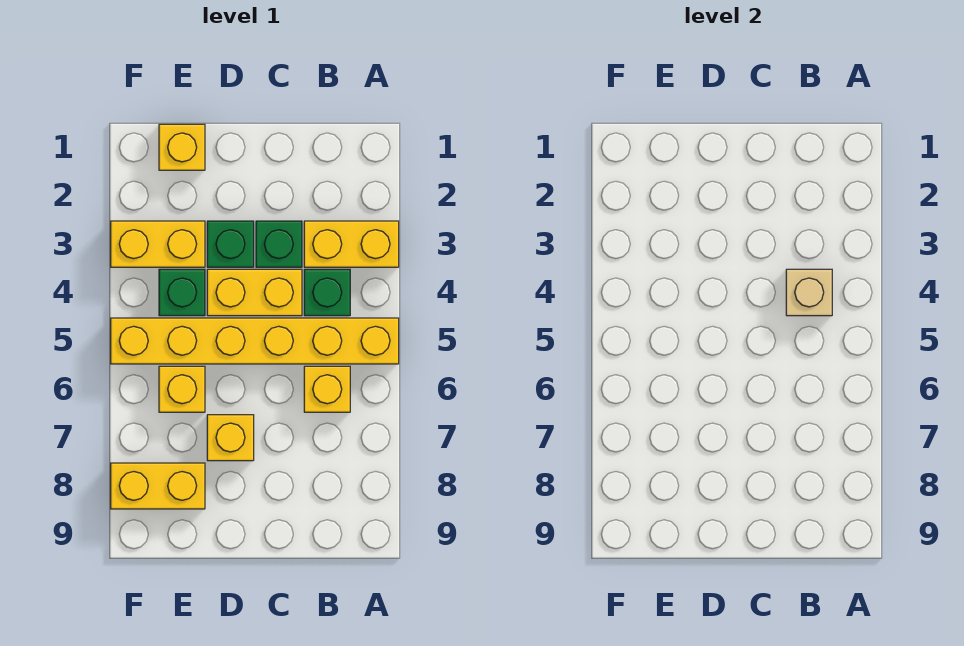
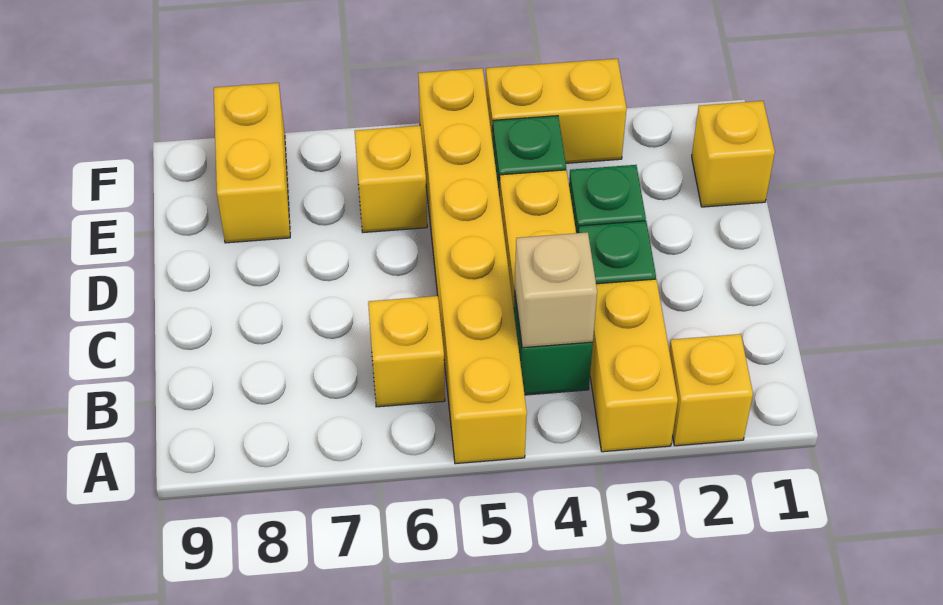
yellow 1x1 brick [207,415,254,461] -> yellow 1x1 brick moved to [669,334,753,446]
yellow 1x2 brick [111,221,205,267] -> yellow 1x2 brick turned to [486,59,627,163]

